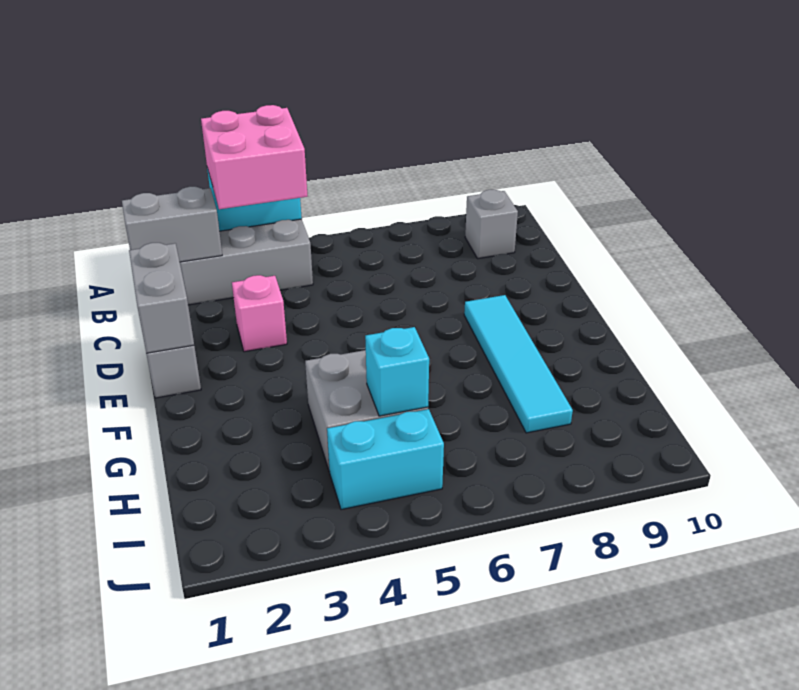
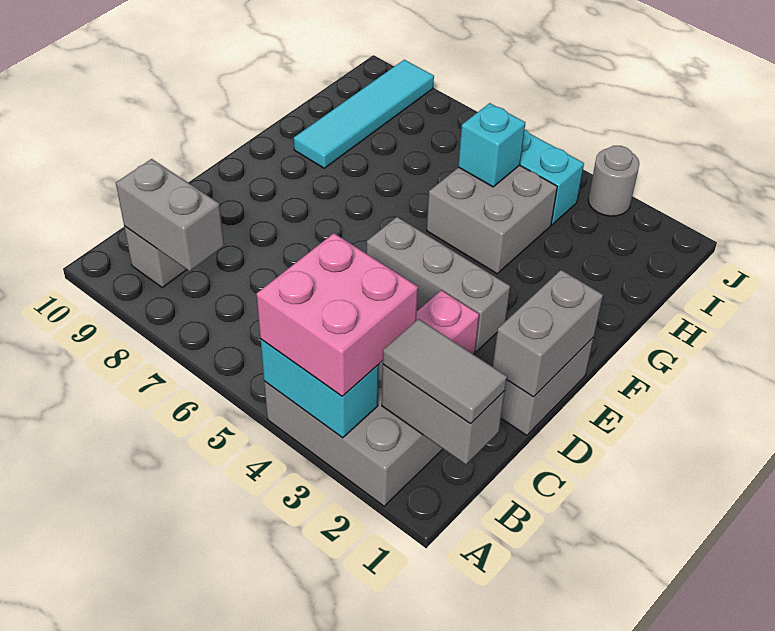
none -> grey 1x2 tile [383,319,507,424]
none -> grey 1x2 brick [116,159,224,271]
none -> grey 1x3 brick [367,217,510,352]
cyan 1x4 tile [464,295,573,433] -> cyan 1x4 tile moved to [294,60,434,168]
none -> grey 1x1 round brick [588,146,639,216]

